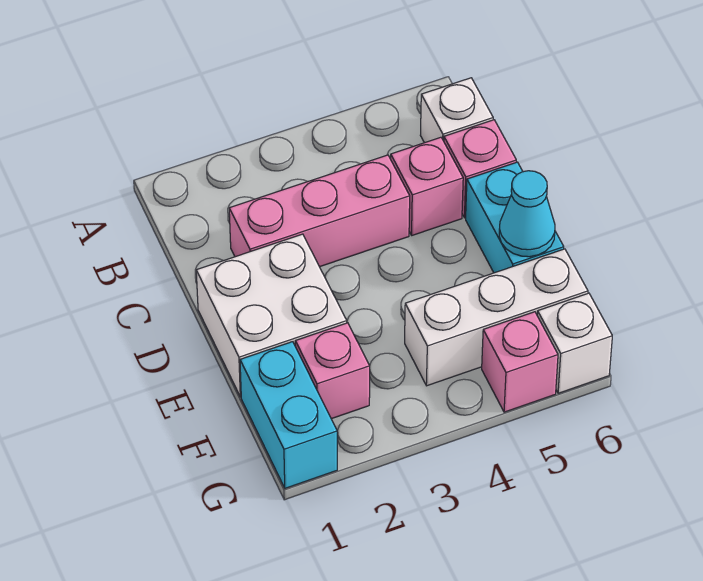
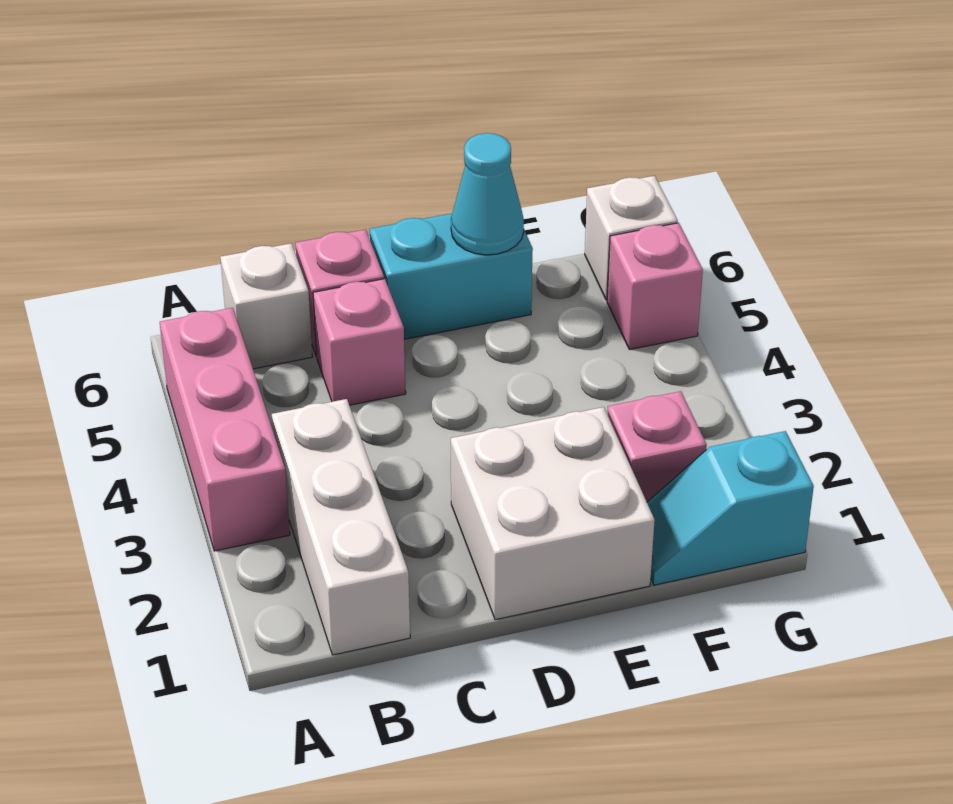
pink 1x3 brick [229,155,410,267] -> pink 1x3 brick moved to [160,308,290,551]
cyan 1x2 brick [240,342,337,488] -> cyan 1x2 slope [647,431,814,585]
white 1x3 brick [405,249,588,386] -> white 1x3 brick moved to [272,399,410,655]

